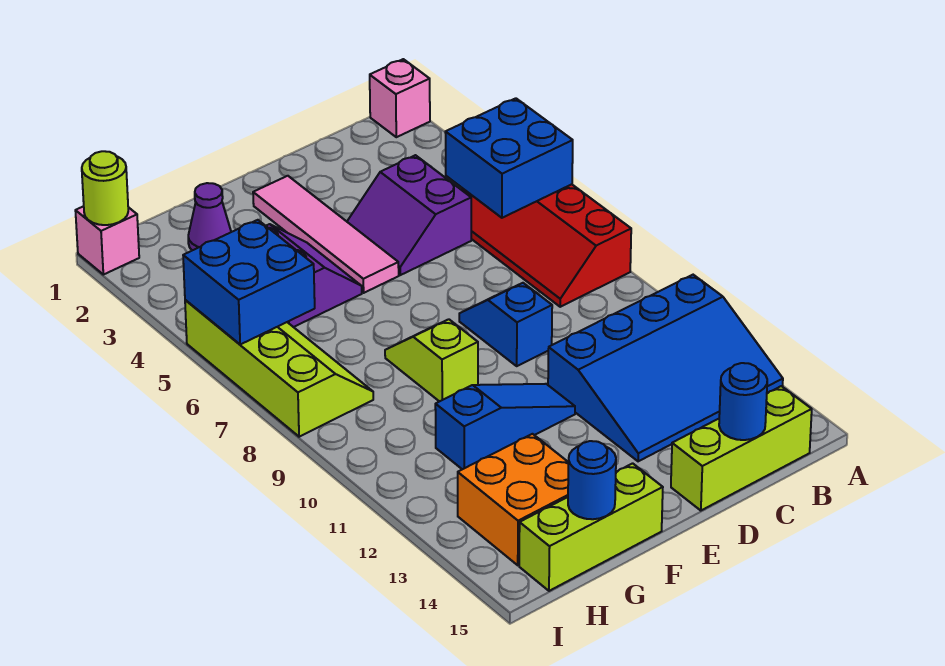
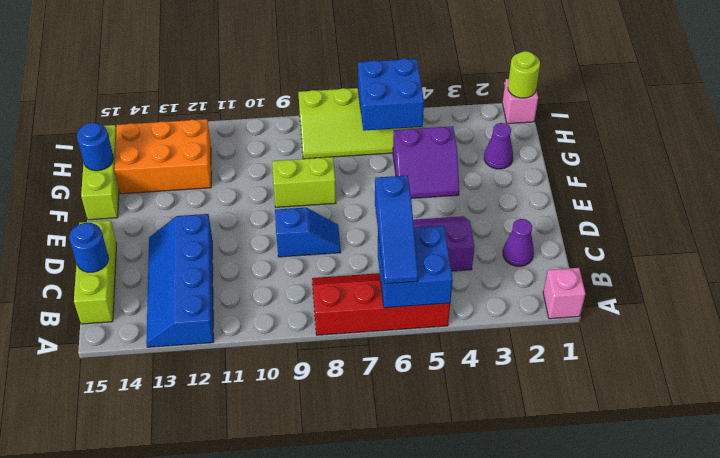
blue 3x4 slope [548,275,783,461] -> blue 2x4 slope [146,214,214,347]
none -> purple 1x1 cone [503,219,534,266]
pink 1x4 tile [253,176,399,293] -> none
blue 1x3 slope [435,384,575,469] -> blue 1x3 slope moved to [375,175,418,284]
lime 1x2 slope [385,319,478,402] -> lime 1x2 brick [272,157,336,207]
orange 2x2 brick [458,434,568,565] -> orange 2x3 brick [115,119,211,194]

